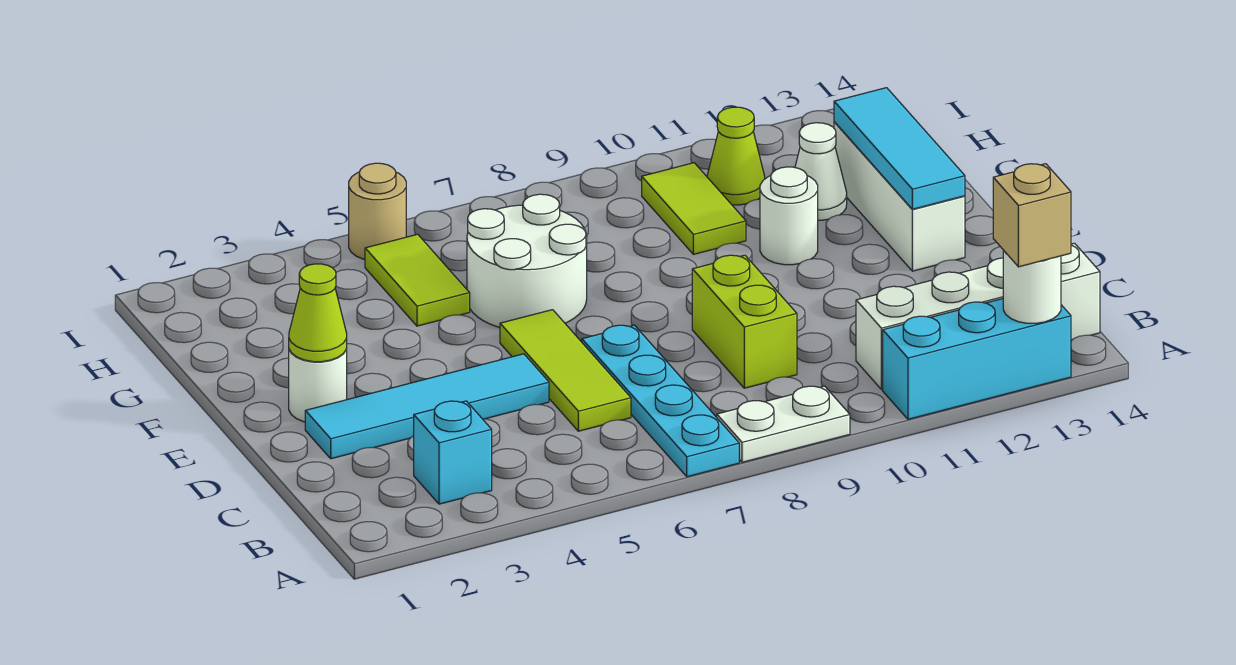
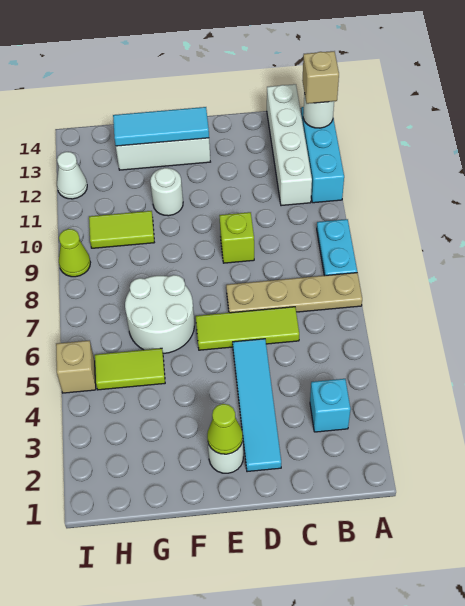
cyan 1x4 plate [582,325,739,477] -> tan 1x4 plate [226,273,362,313]
white 1x2 plate [717,386,850,462] -> cyan 1x2 plate [317,219,357,276]
lime 1x2 brick [692,255,797,388] -> lime 1x1 brick [219,212,254,263]
white 1x1 cone [795,123,847,220] -> white 1x1 cone moved to [57,152,87,199]
lime 1x1 cone [707,107,765,205] -> lime 1x1 cone moved to [59,229,90,277]
tan 1x1 round brick [349,163,406,259] -> tan 1x1 brick [56,340,96,393]

